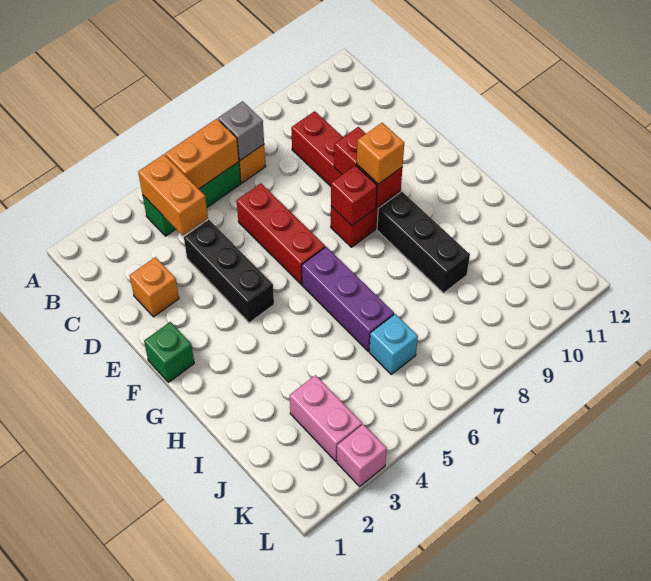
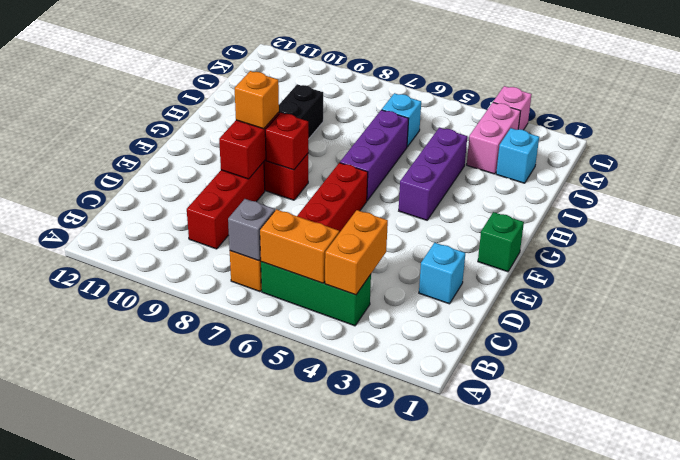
orange 1x1 brick [130,257,179,317] -> cyan 1x1 brick [419,243,465,304]
black 1x3 brick [184,220,274,323] -> none
none -> purple 1x3 brick [399,128,467,220]
none -> cyan 1x1 brick [496,128,539,183]

